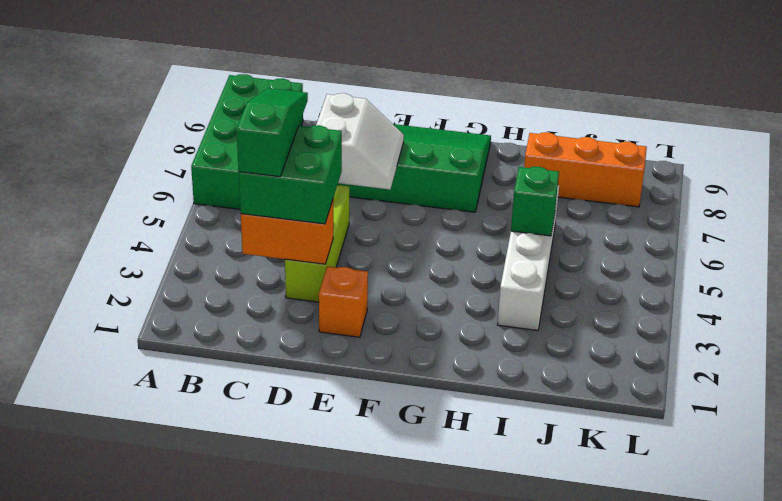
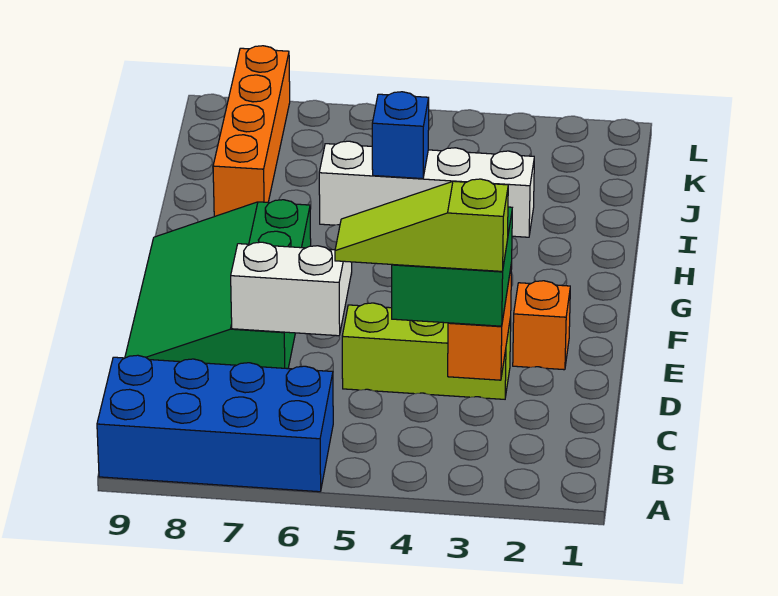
green 2x4 brick [191,74,303,209] -> blue 2x4 brick [97,355,333,492]
green 1x3 slope [237,88,308,177] -> lime 1x3 slope [335,179,508,271]
green 1x1 brick [511,167,559,236] -> blue 1x1 brick [372,92,429,179]
orange 1x3 brick [524,132,647,207] -> orange 1x4 brick [213,46,290,217]

